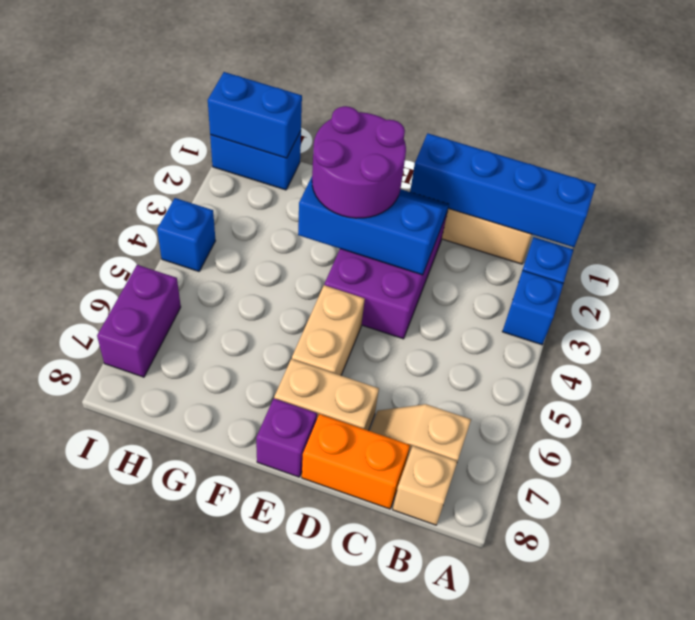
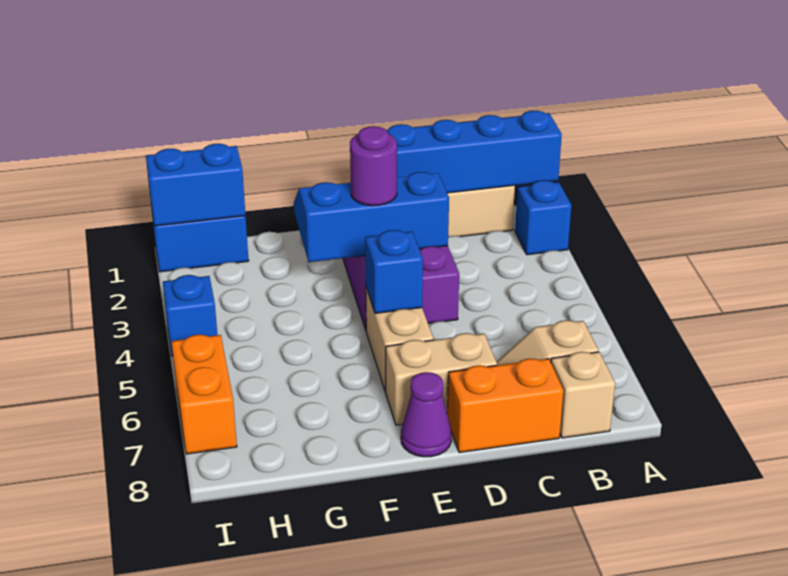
blue 1x1 brick [502,270,563,345] -> blue 1x1 brick moved to [365,230,423,313]
purple 2x2 round brick [312,106,406,218] -> purple 1x1 round brick [350,126,397,206]
purple 1x1 brick [256,398,317,477] -> purple 1x1 cone [401,372,451,457]
purple 1x2 brick [97,265,181,377] -> orange 1x2 brick [171,334,237,454]

